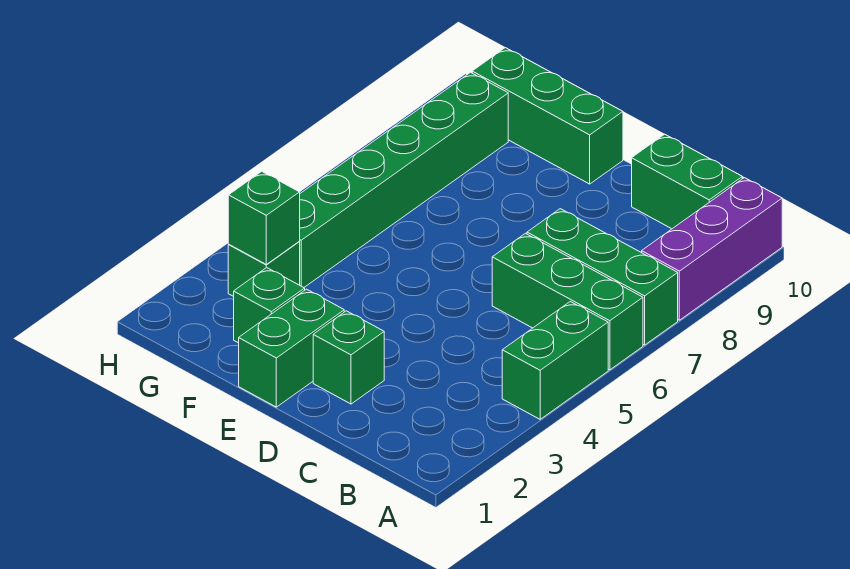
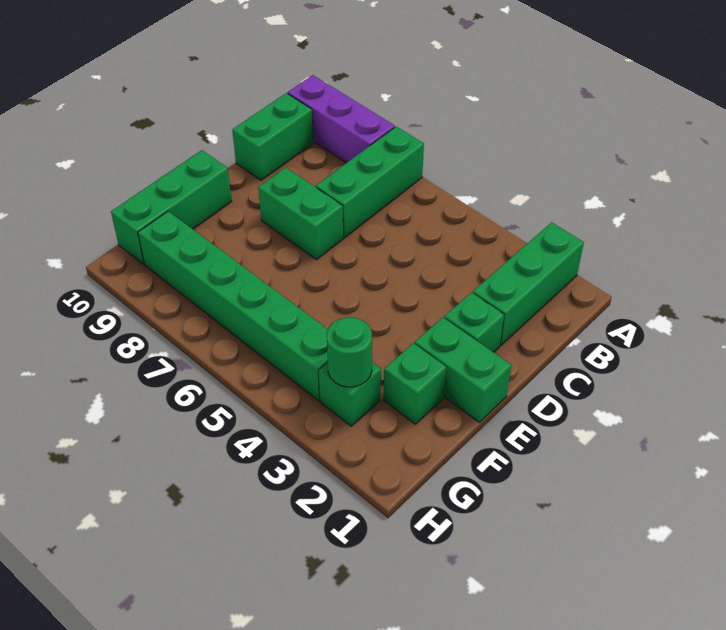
green 1x2 brick [502,302,608,419] -> green 1x2 brick moved to [258,168,343,260]
green 1x3 brick [492,233,643,370] -> green 1x3 brick moved to [473,222,584,345]
green 1x1 brick [228,171,300,264] -> green 1x1 round brick [327,318,372,387]

